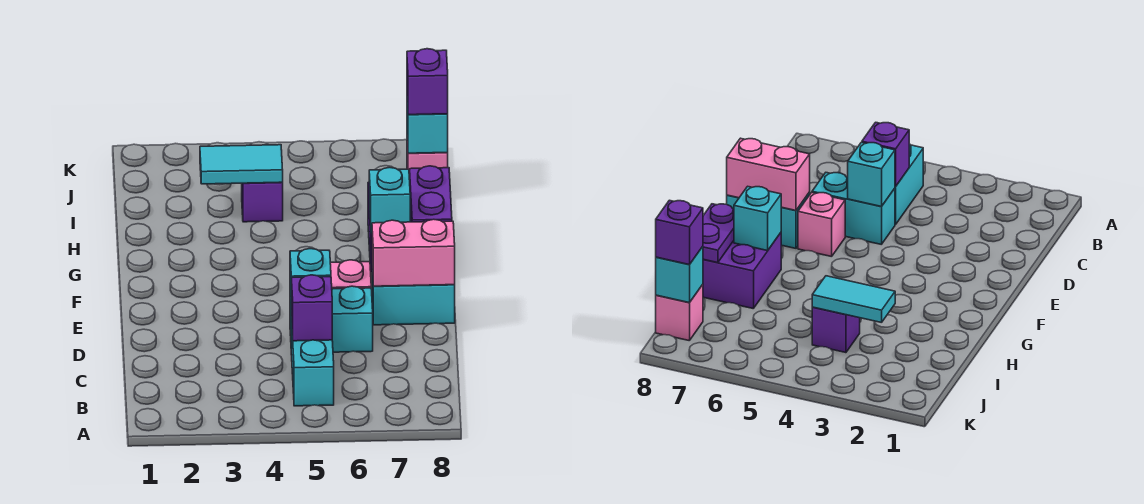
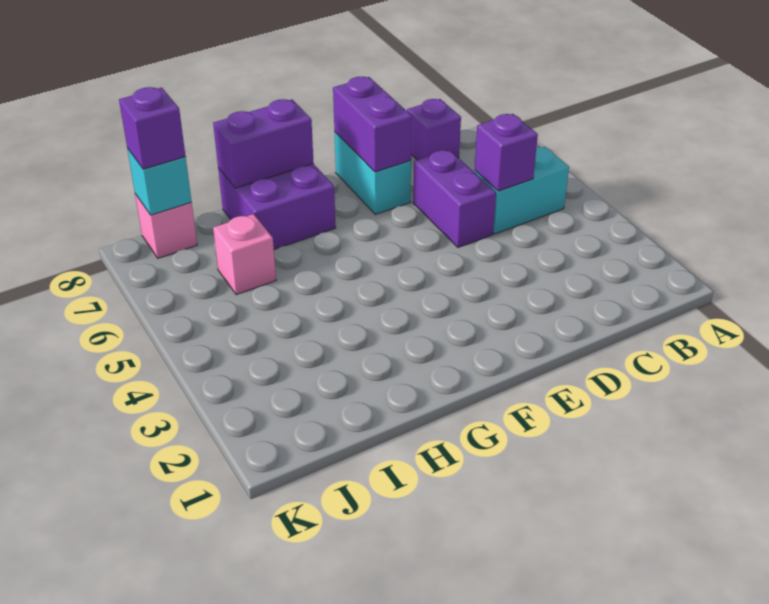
cyan 1x2 brick [290,286,373,352] -> purple 1x2 brick [413,150,496,247]
cyan 1x1 brick [290,249,331,297] -> none
pink 1x1 brick [330,260,371,289] -> pink 1x1 brick moved to [213,214,276,295]
pink 1x2 brick [372,219,455,286] -> purple 1x2 brick [333,77,412,172]
cyan 1x1 brick [369,167,410,233] -> none
purple 1x2 plate [410,166,452,222] -> purple 1x2 brick [213,99,314,188]
cyan 1x2 tile [200,145,283,184] -> none
purple 1x1 brick [242,182,283,222] -> purple 1x1 brick moved to [407,99,461,160]

